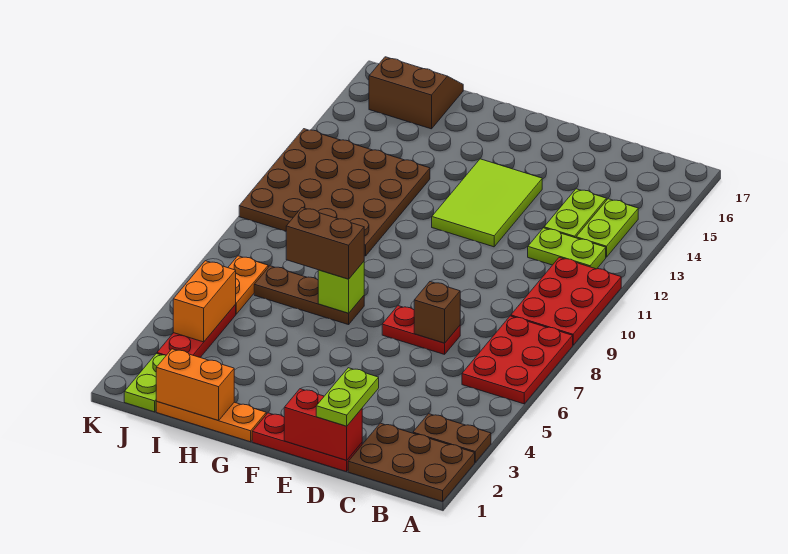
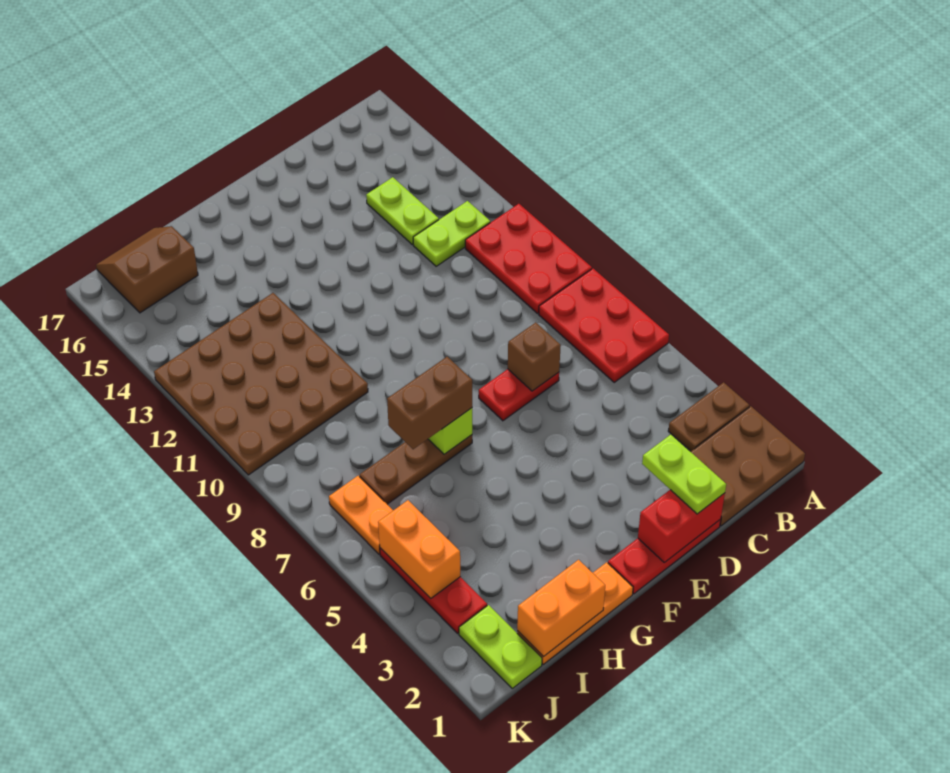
lime 1x2 plate [576,199,638,257] -> none
lime 2x3 tile [432,159,542,247] -> none

